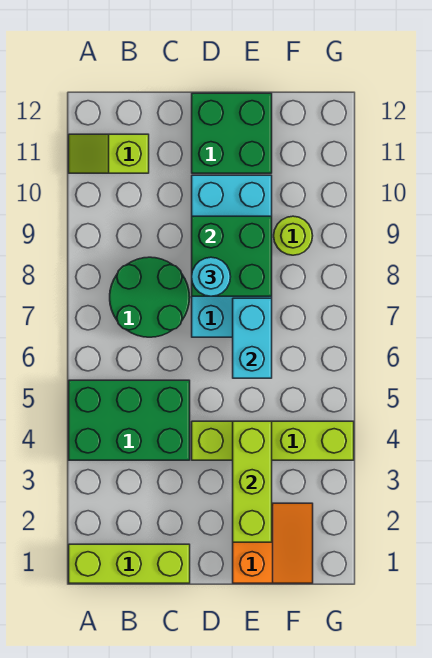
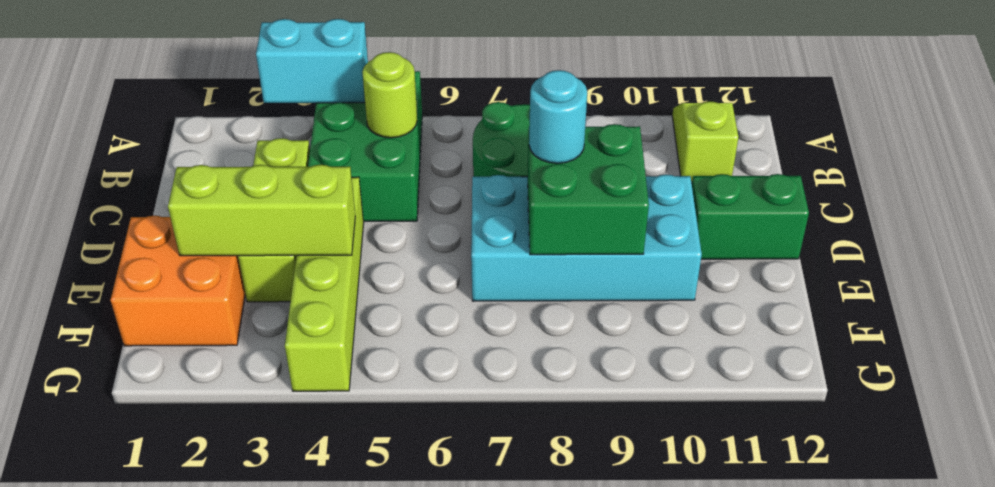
lime 1x3 brick [69,544,190,583] -> lime 1x3 brick moved to [238,138,310,302]
green 2x2 brick [192,93,272,173] -> green 1x2 brick [692,174,809,259]
orange 2x2 slope [233,503,313,583] -> orange 2x2 brick [111,216,245,346]
cyan 1x2 brick [233,298,272,378] -> cyan 1x2 brick moved to [256,19,368,103]
lime 1x1 round brick [274,216,313,255] -> lime 1x1 round brick moved to [362,52,417,138]

